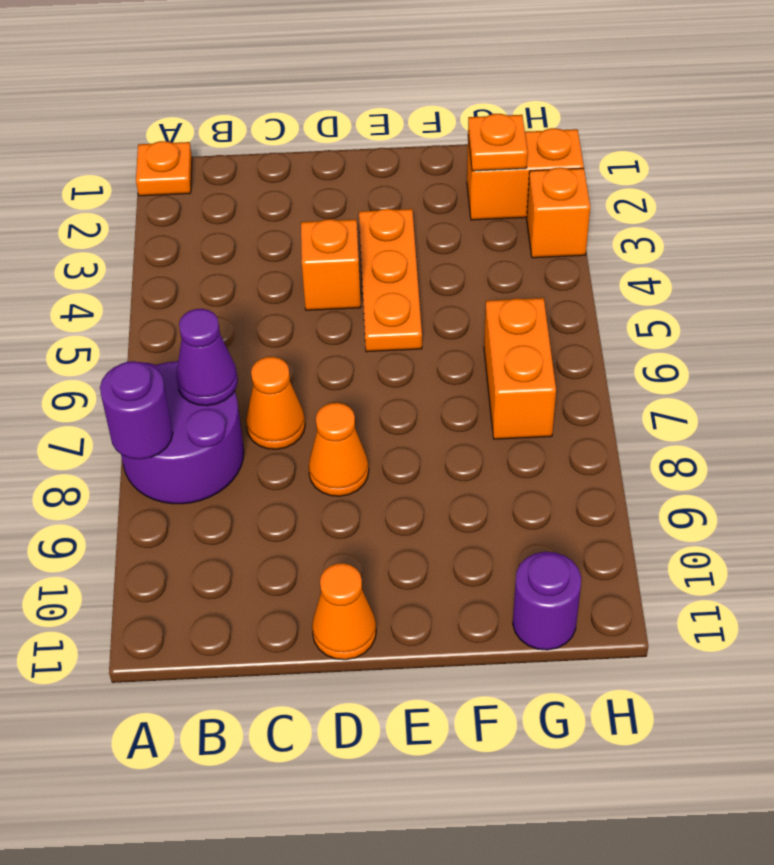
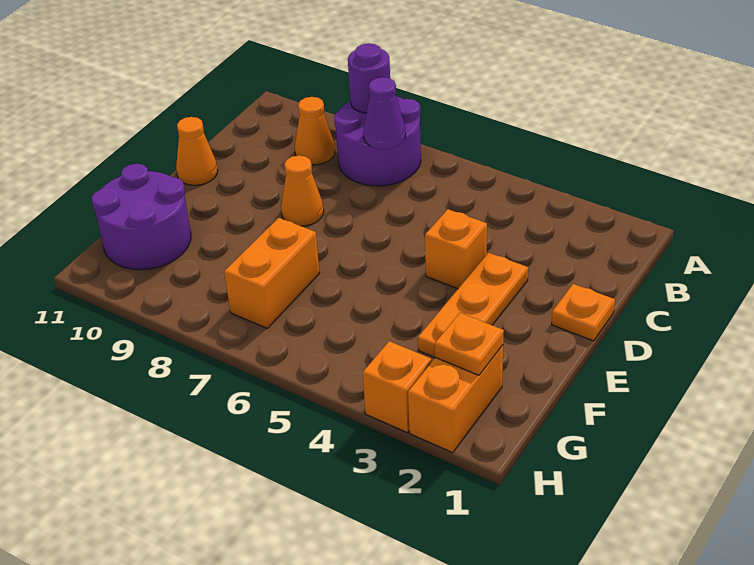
orange 1x1 plate [136,141,192,196] -> orange 1x1 plate moved to [552,284,615,341]
orange 1x1 cone [246,357,305,449] -> orange 1x1 cone moved to [295,97,335,165]
orange 1x3 plate [359,209,422,352] -> orange 1x3 plate turned to [418,253,528,357]
orange 1x2 brick [484,298,556,439] -> orange 1x2 brick turned to [224,218,320,328]
purple 1x1 round brick [513,552,581,650] -> purple 2x2 round brick [91,164,191,270]

